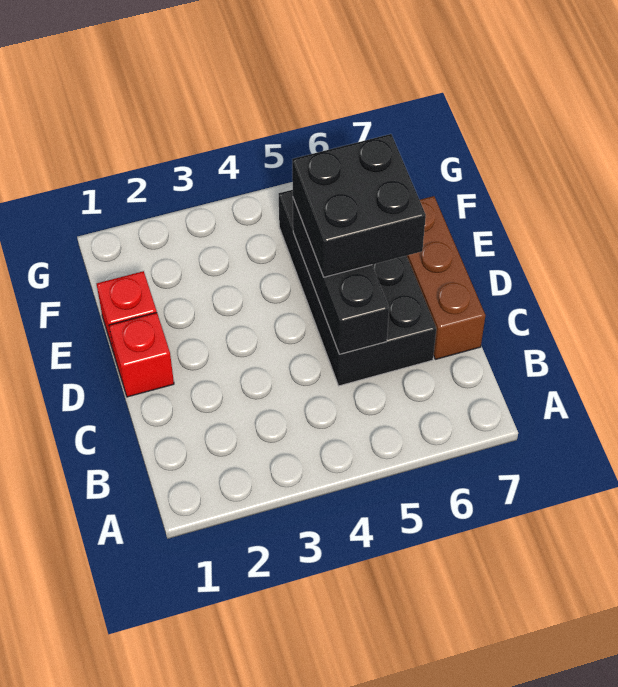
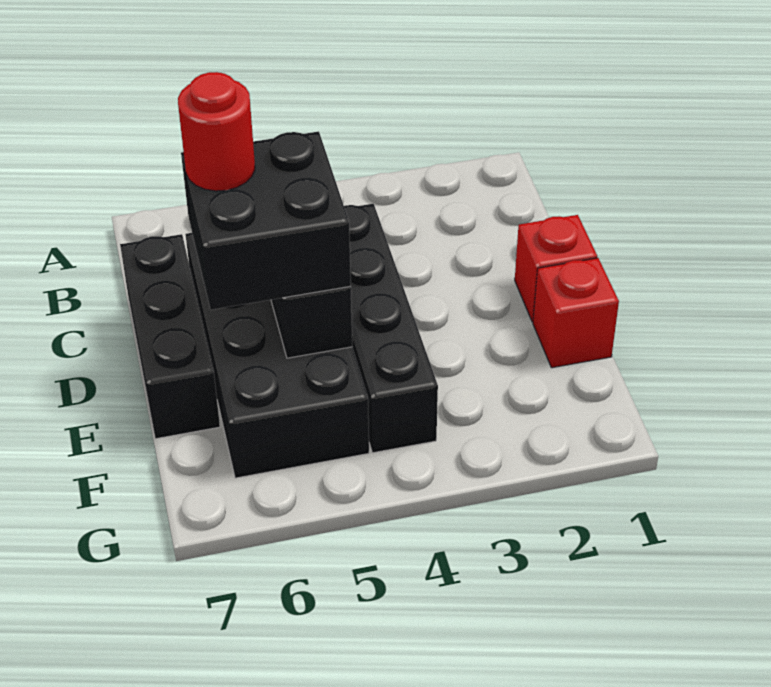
none -> black 1x4 brick [344,204,438,453]
brown 1x3 brick [407,196,486,359] -> black 1x3 brick [120,234,220,439]
none -> red 1x1 round brick [178,72,255,191]

